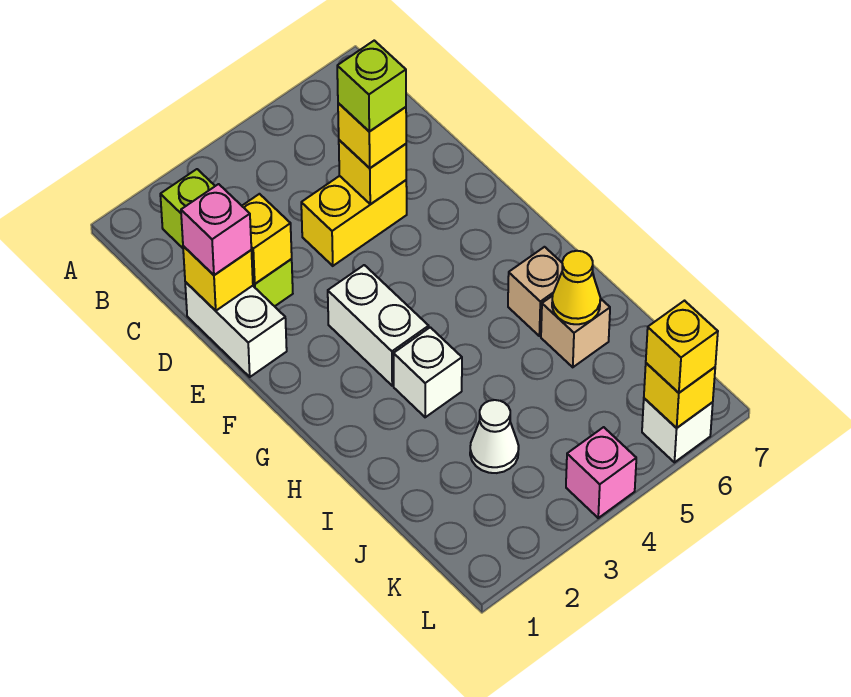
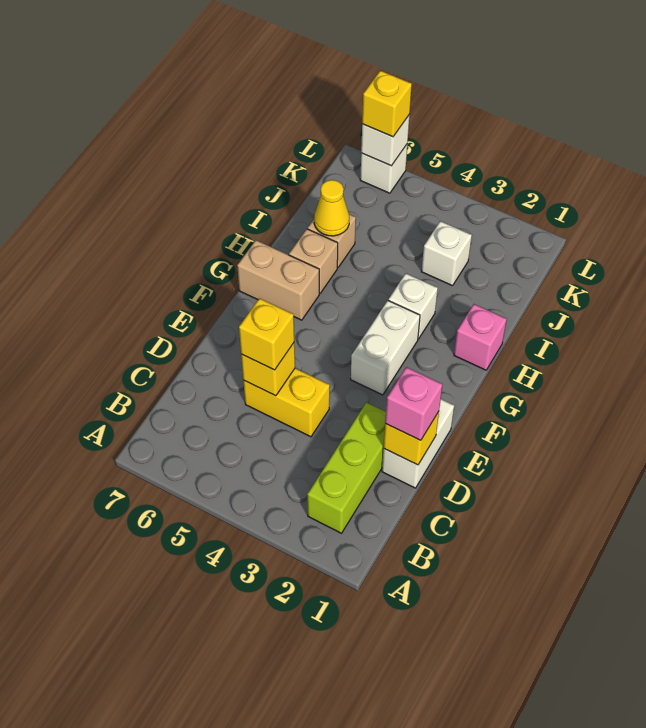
yellow 1x1 brick [242,194,292,284] -> none
lime 1x1 brick [337,41,406,132] -> none
none -> tan 1x2 brick [237,240,319,320]
white 1x1 cone [470,400,519,473] -> white 1x1 brick [422,221,472,286]
pink 1x1 brick [566,427,636,518] -> pink 1x1 brick moved to [454,304,507,370]
yellow 1x1 brick [644,363,715,428] -> white 1x1 brick [361,114,410,166]

